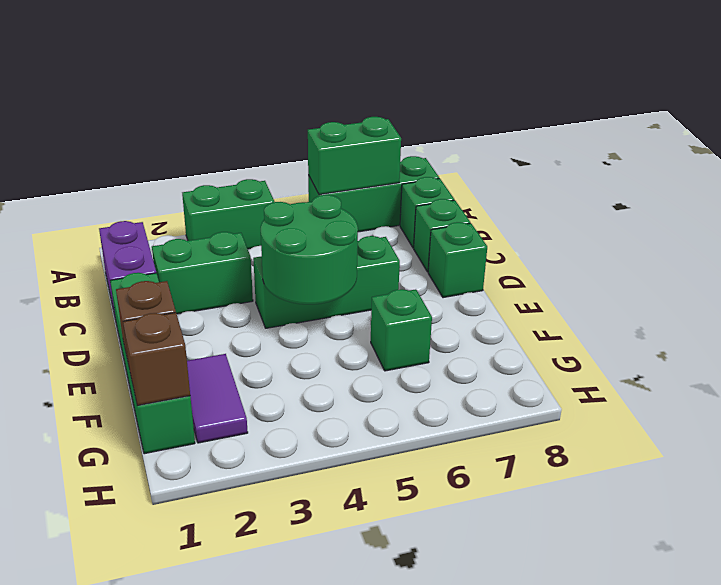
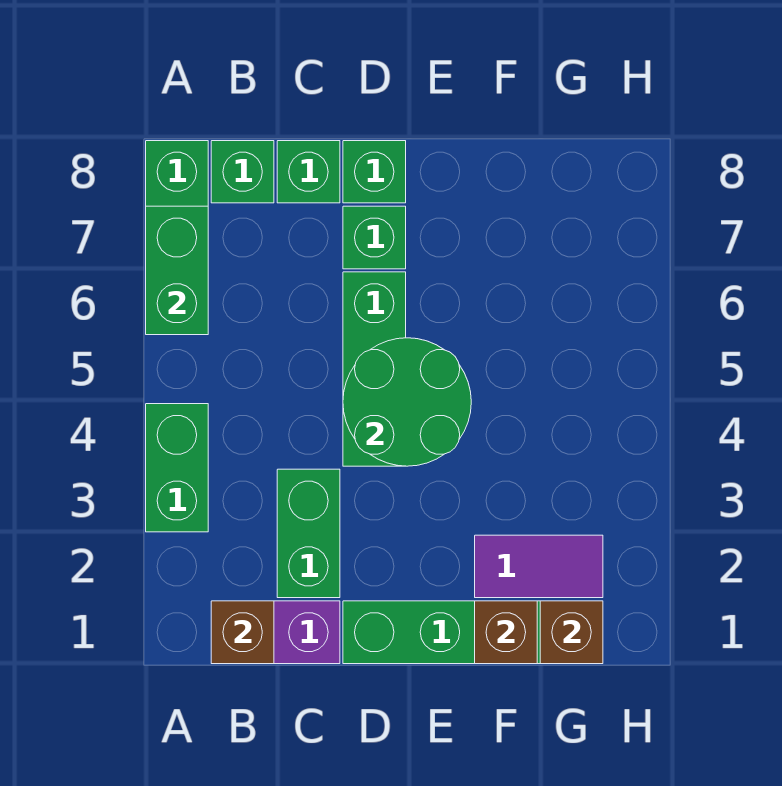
none -> brown 1x1 brick [211,601,274,664]
green 1x1 brick [371,289,432,371] -> green 1x1 brick moved to [343,206,406,269]

